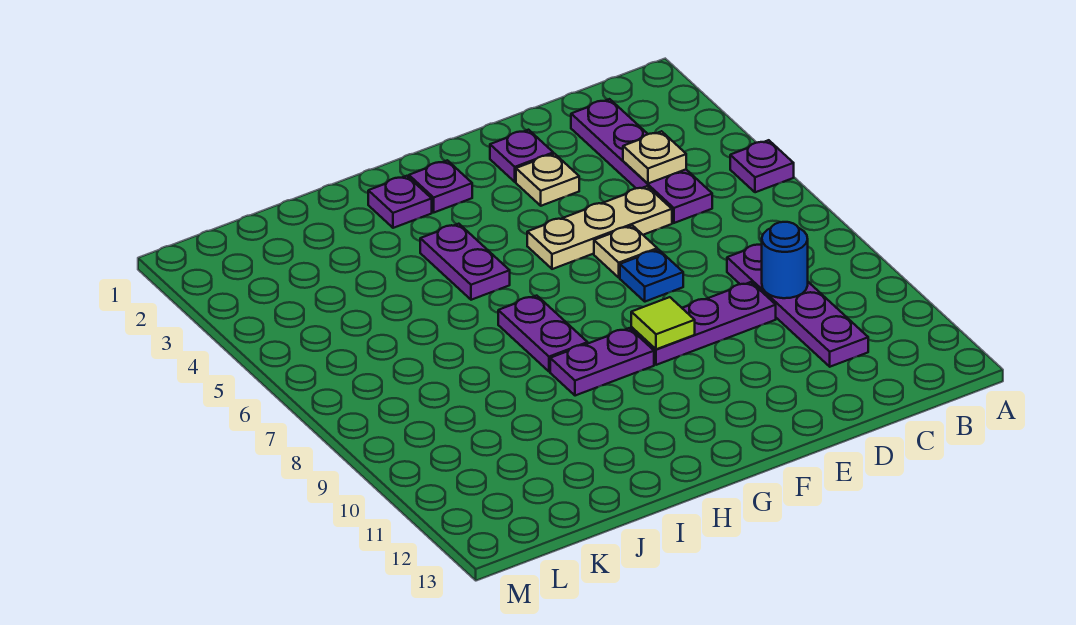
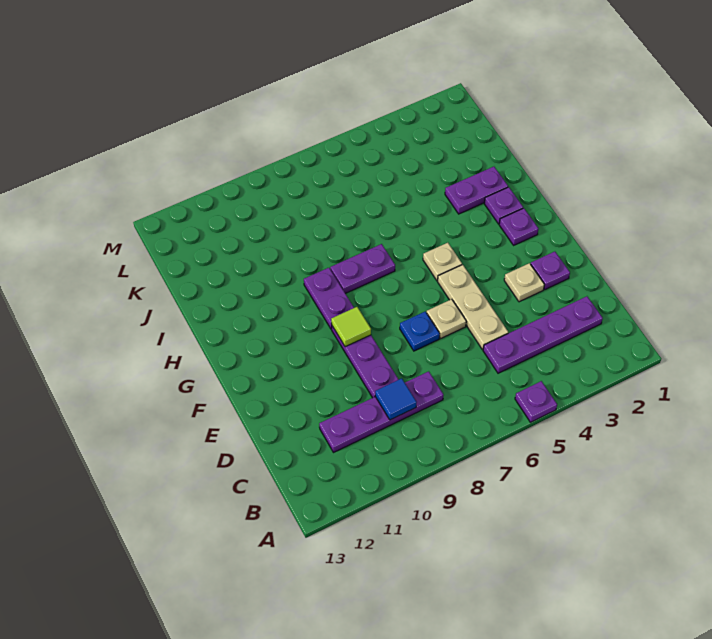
tan 1x1 plate [623,131,686,184] -> tan 1x1 plate moved to [423,243,462,281]
blue 1x1 round brick [761,222,808,298] -> blue 1x1 tile [375,378,417,420]
purple 1x2 plate [420,224,510,300] -> purple 1x2 plate moved to [445,167,508,214]

